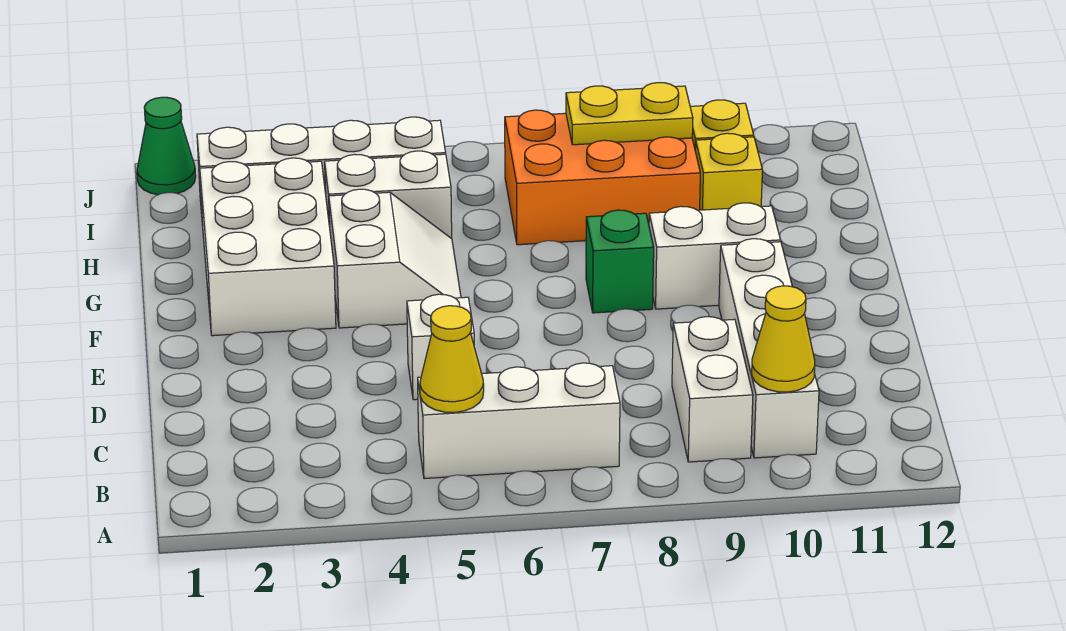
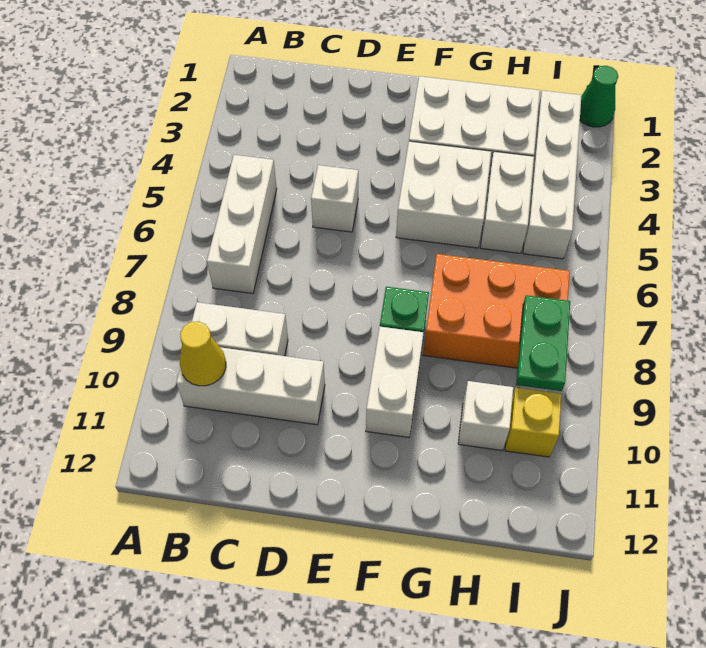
yellow 1x1 cone [420,306,484,412] -> none
white 1x4 brick [719,239,819,458] -> white 1x3 brick [176,347,325,425]
white 2x2 slope [329,189,461,328] -> white 2x2 brick [396,141,491,248]
orange 2x3 brick [505,110,700,245] -> orange 2x3 brick turned to [423,254,570,368]
yellow 1x1 brick [695,133,762,210] -> white 1x1 brick [458,381,513,450]
yellow 1x2 plate [566,83,693,145] -> green 1x2 plate [516,295,570,391]

